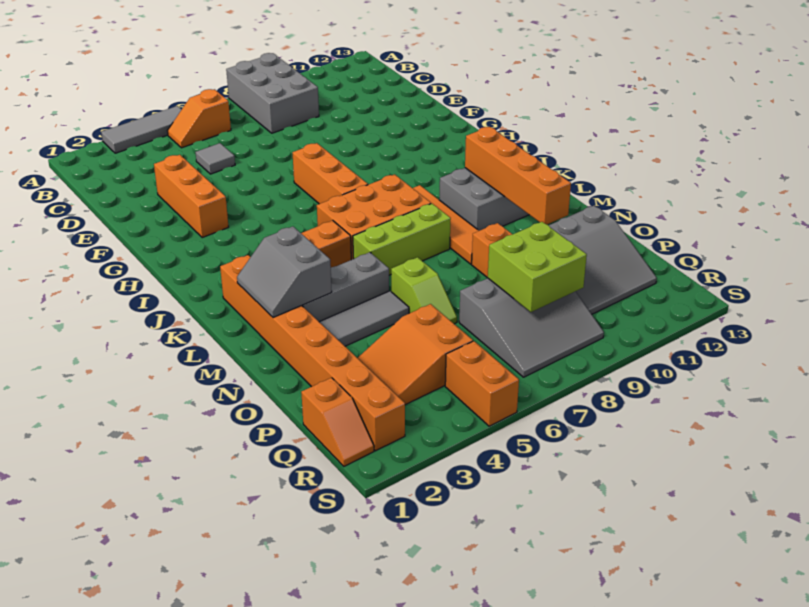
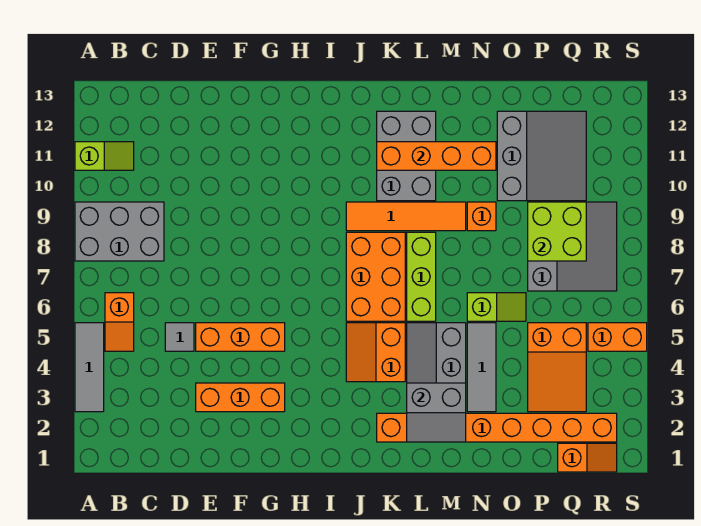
none -> lime 1x2 slope [75,142,134,170]
orange 1x3 brick [293,143,368,204] -> orange 1x3 brick moved to [196,323,285,351]

